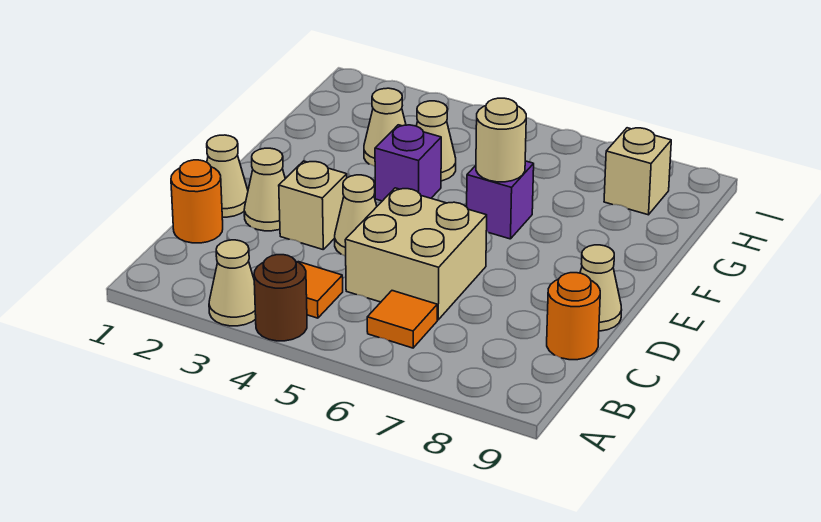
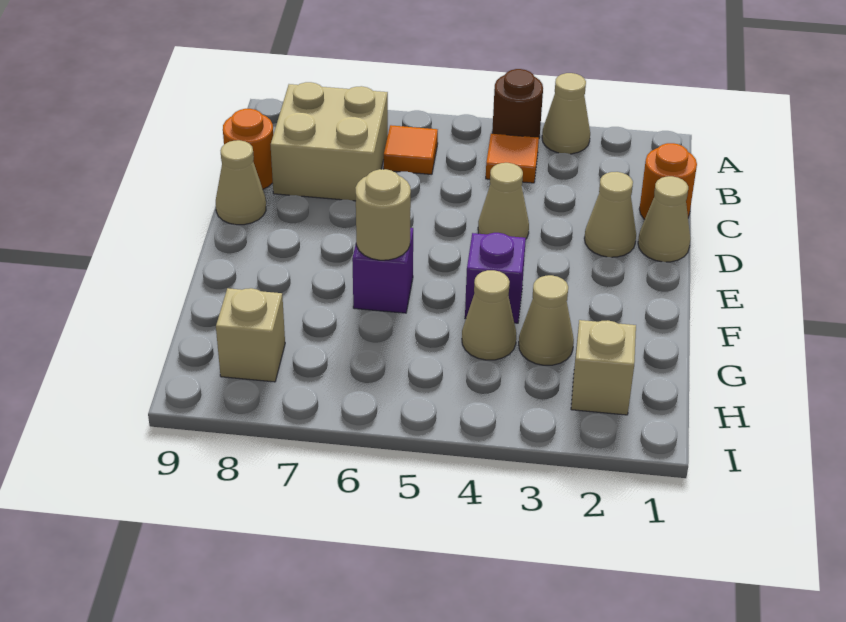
tan 2x2 brick [345,188,487,320] -> tan 2x2 brick moved to [271,82,388,201]
tan 1x1 brick [279,161,347,249] -> tan 1x1 brick moved to [571,320,636,415]

